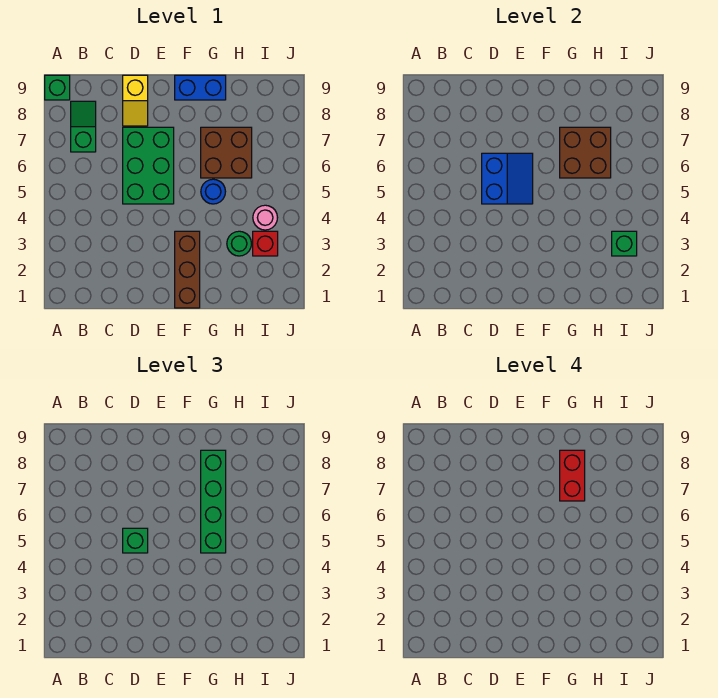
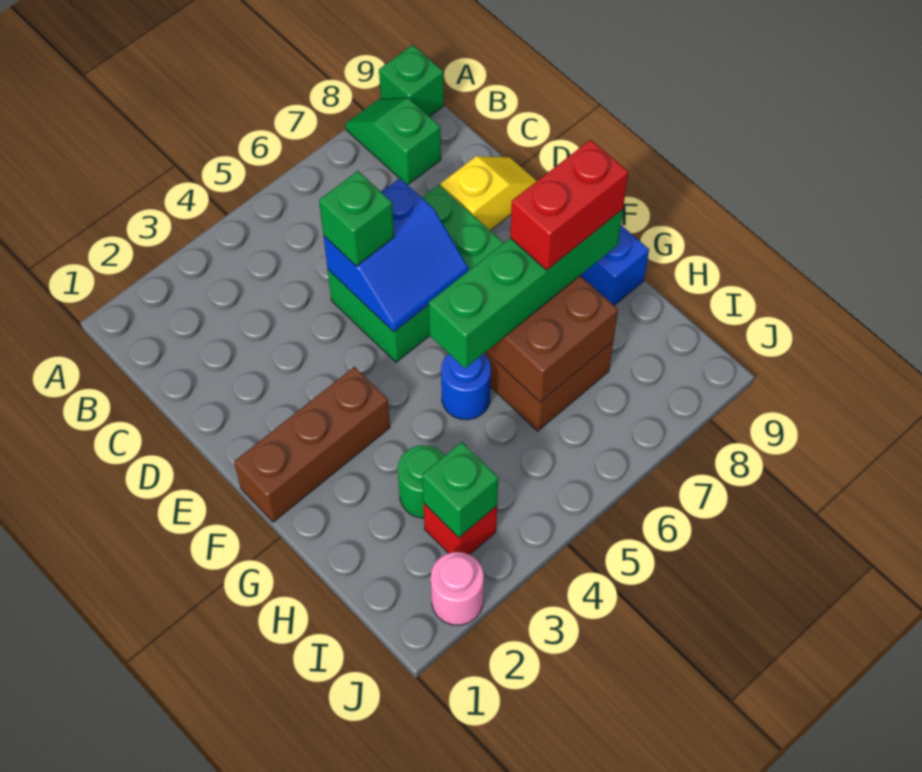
green 1x2 slope [71,101,96,152] -> green 1x2 slope turned to [345,98,441,185]
yellow 1x2 slope [123,75,148,126] -> yellow 1x2 slope turned to [441,156,537,231]
pink 1x1 round brick [253,205,278,230] -> pink 1x1 round brick moved to [431,552,484,625]

